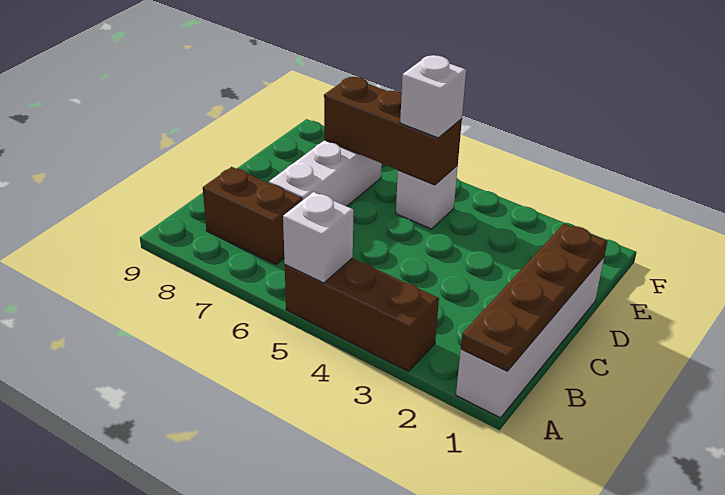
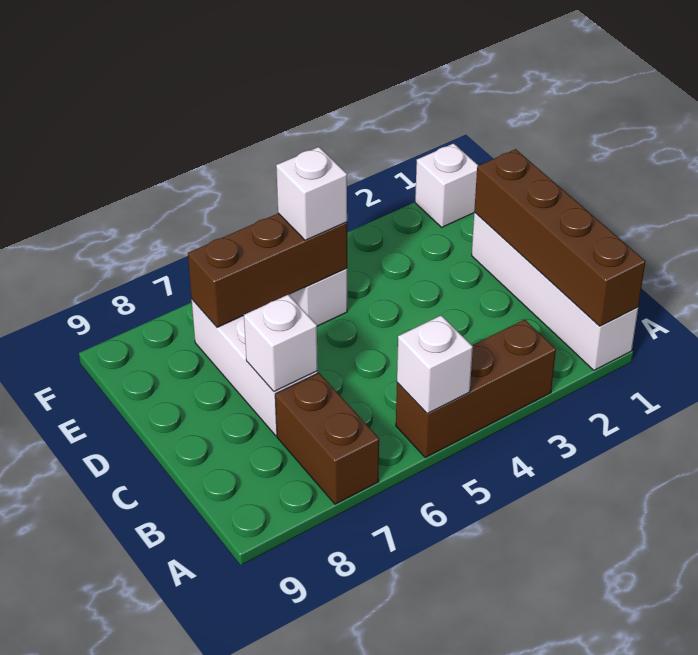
brown 1x4 plate [461,224,607,371] -> brown 1x4 brick [474,149,645,326]
brown 1x2 brick [203,167,303,264] -> brown 1x2 brick turned to [275,373,379,504]
none -> white 1x1 brick [244,295,318,392]
none -> white 1x1 brick [415,143,479,227]

